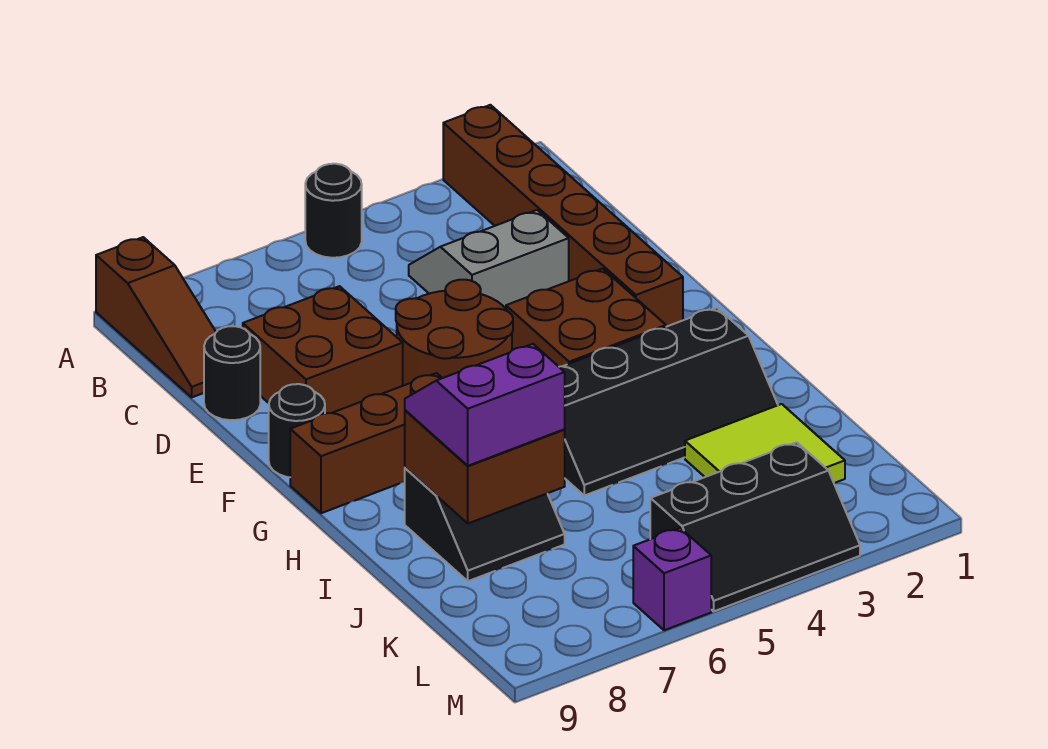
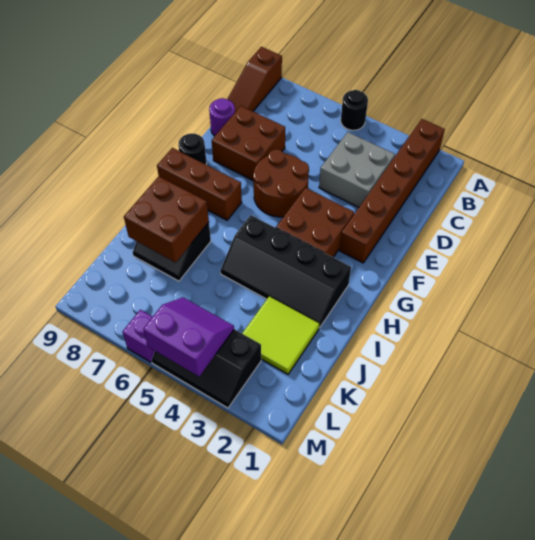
grey 2x2 slope [409,210,569,308] -> grey 2x2 brick [319,132,395,207]
black 1x1 round brick [204,326,260,420] -> purple 1x1 round brick [209,98,235,136]
purple 2x2 slope [405,344,565,466] -> purple 2x2 slope moved to [143,297,234,376]

